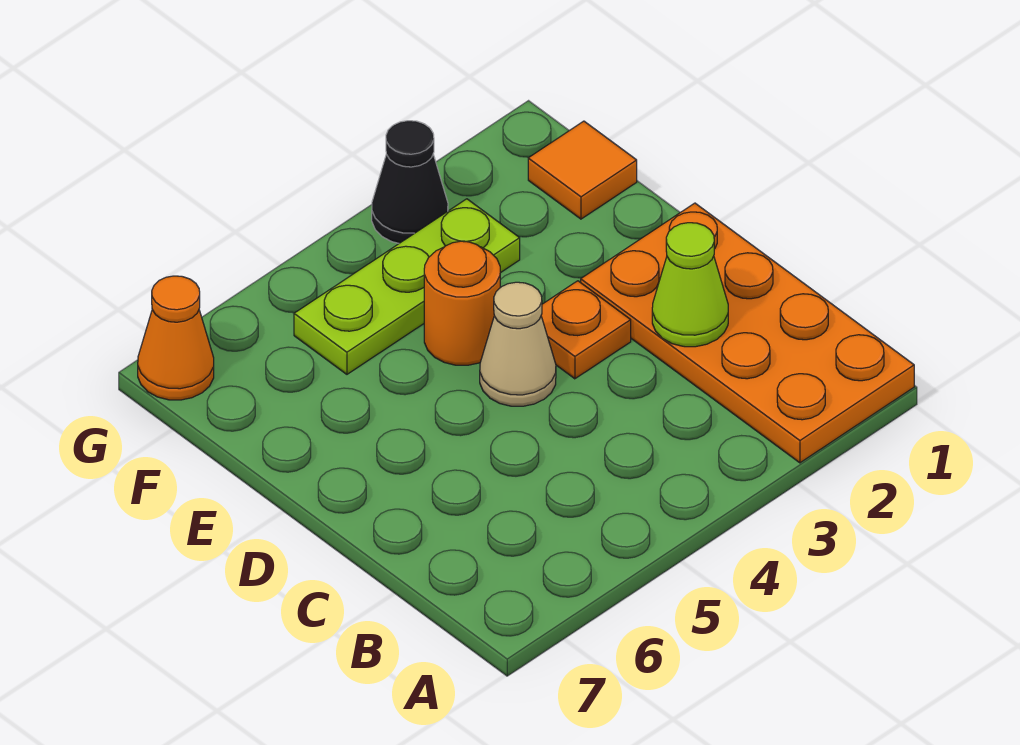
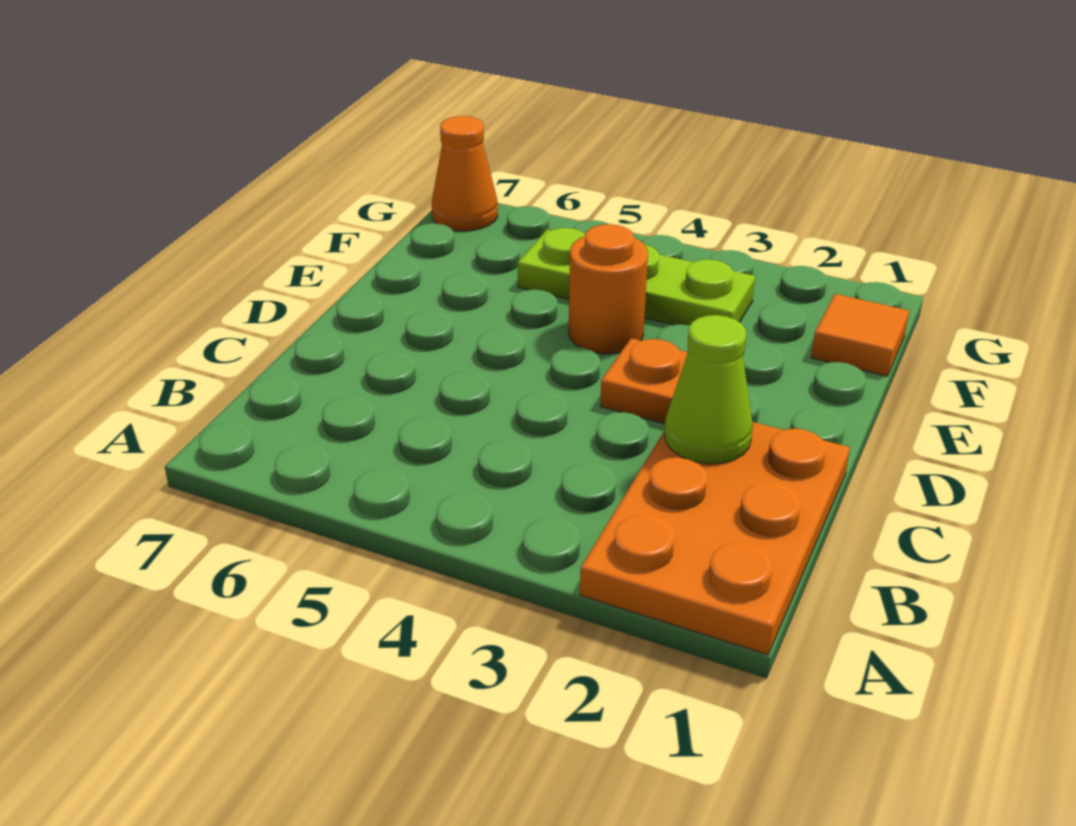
orange 2x4 plate [581,203,914,463] -> orange 2x3 plate [580,422,850,655]
tan 1x1 cone [480,282,556,406] -> none
black 1x1 cone [372,121,448,243] -> none

